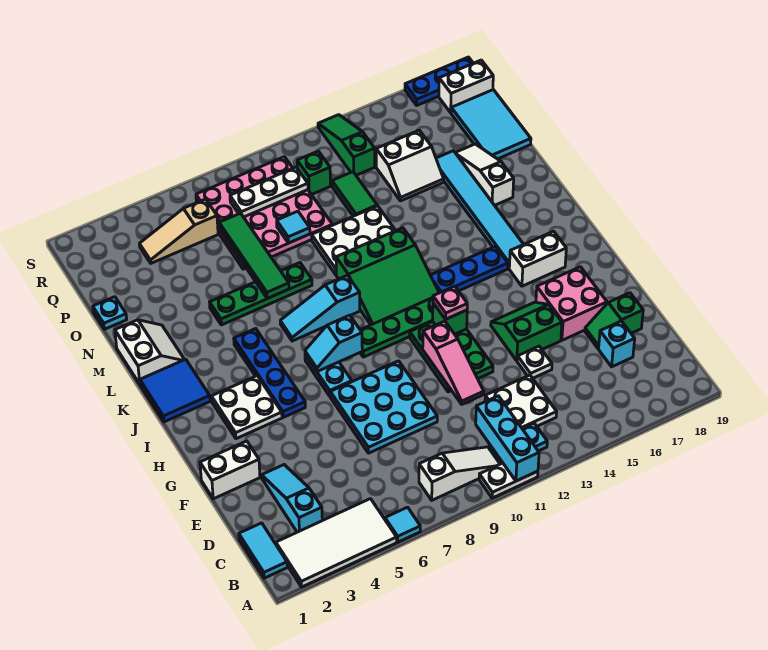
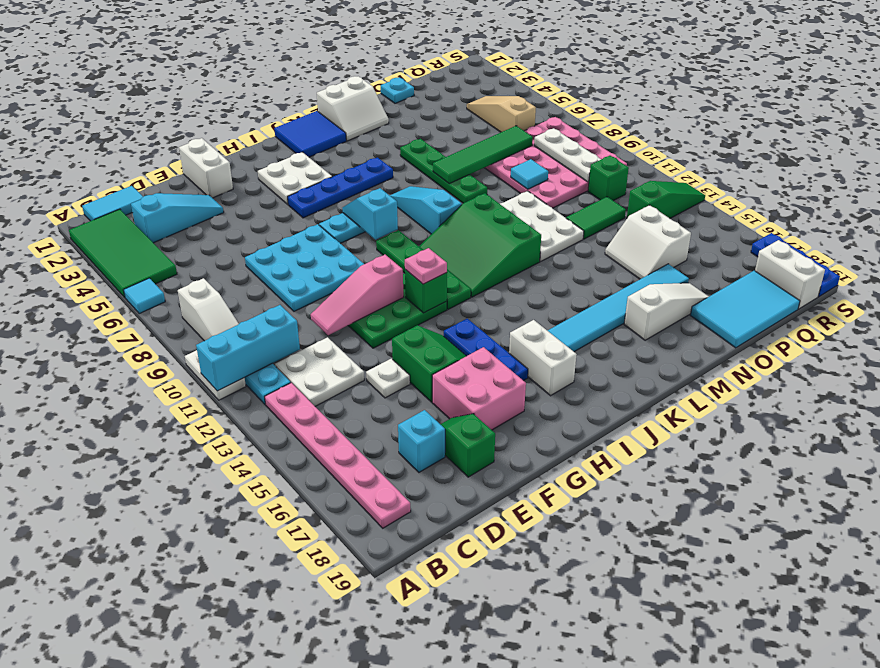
white 2x4 tile [276,499,397,587] -> green 2x4 tile [69,209,177,297]
none -> pink 1x6 plate [265,383,411,528]
blue 1x3 plate [431,246,508,293] -> blue 1x3 plate moved to [444,319,528,381]

